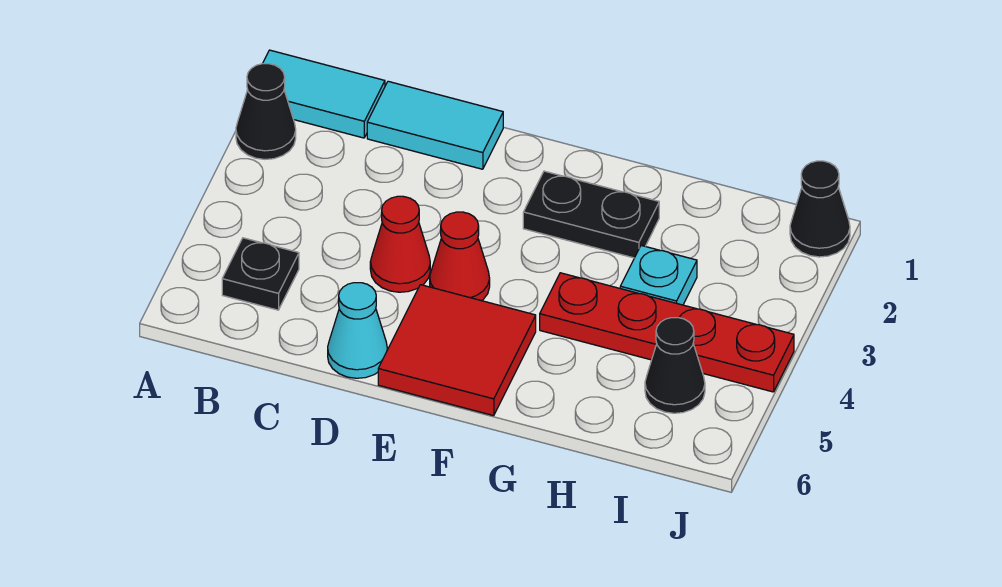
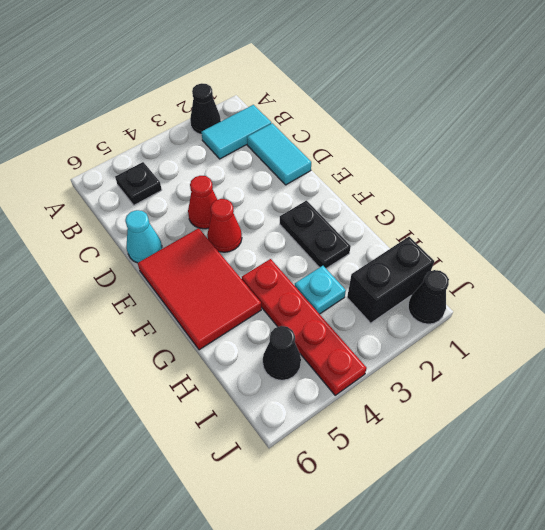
cyan 1x2 tile [263,50,385,138] -> cyan 1x2 tile turned to [201,105,271,159]
red 2x2 tile [378,285,536,416] -> red 2x3 tile [138,228,261,350]
none -> black 1x2 brick [347,237,434,323]

